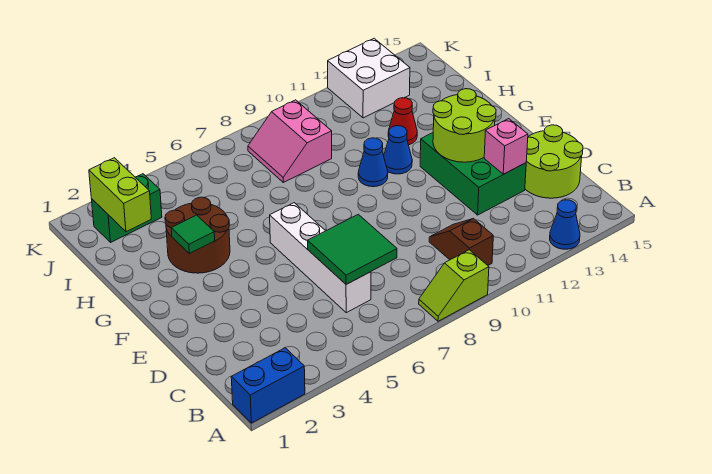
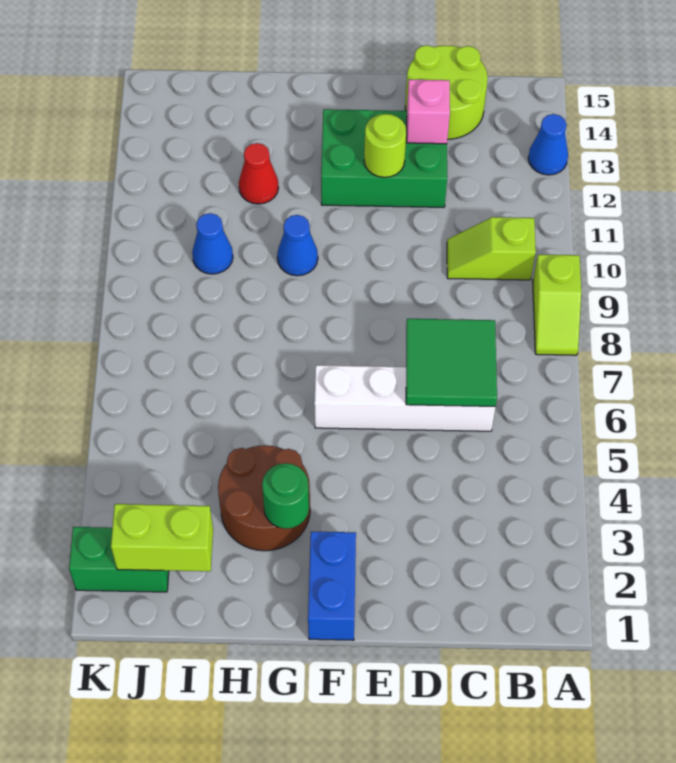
blue 1x2 brick [231,348,305,423] -> blue 1x2 brick moved to [308,532,356,640]
brown 1x2 slope [429,219,493,265] -> lime 1x2 slope [447,217,536,280]
lime 2x2 round brick [433,89,496,162] -> lime 1x1 round brick [364,114,406,177]
green 1x1 tile [171,215,215,253] -> green 1x1 round brick [262,463,309,529]
blue 1x1 cone [384,126,412,174] -> blue 1x1 cone moved to [192,213,233,274]
pink 2x2 slope [248,100,332,182] -> none
green 1x2 brick [92,174,162,242] -> green 1x2 brick turned to [69,527,169,592]
white 2x2 brick [328,39,410,118] -> none

